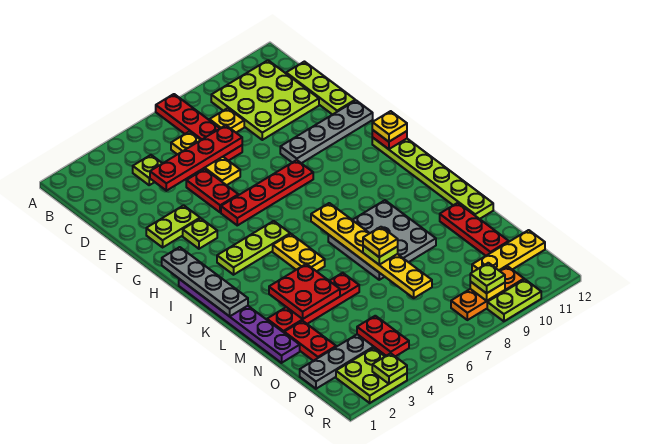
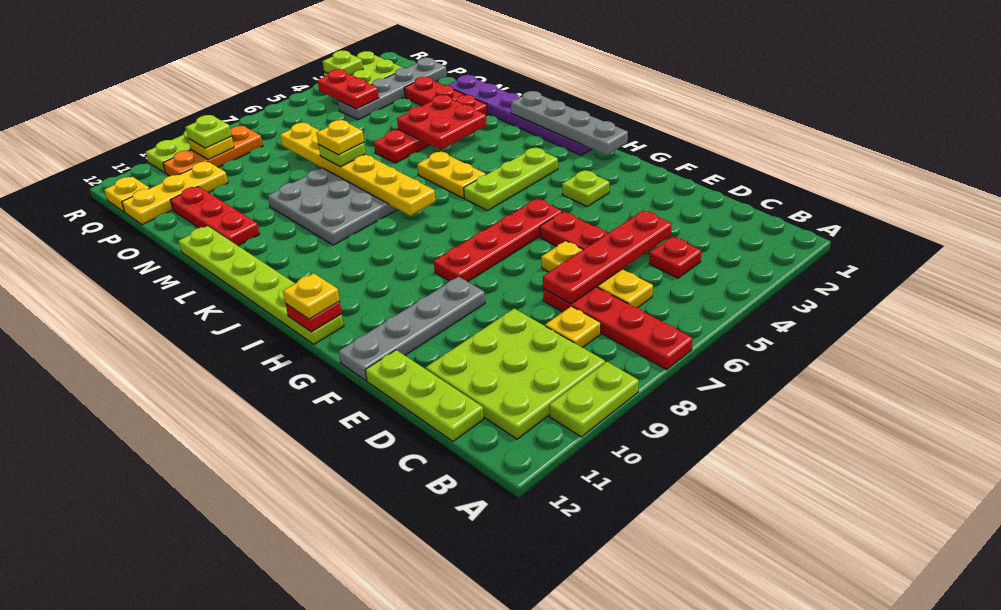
lime 1x1 plate [133,155,163,185] -> red 1x1 plate [649,237,701,278]
lime 1x2 plate [146,205,200,247] -> lime 1x2 plate moved to [549,362,639,437]
none -> yellow 1x1 plate [104,177,150,212]

